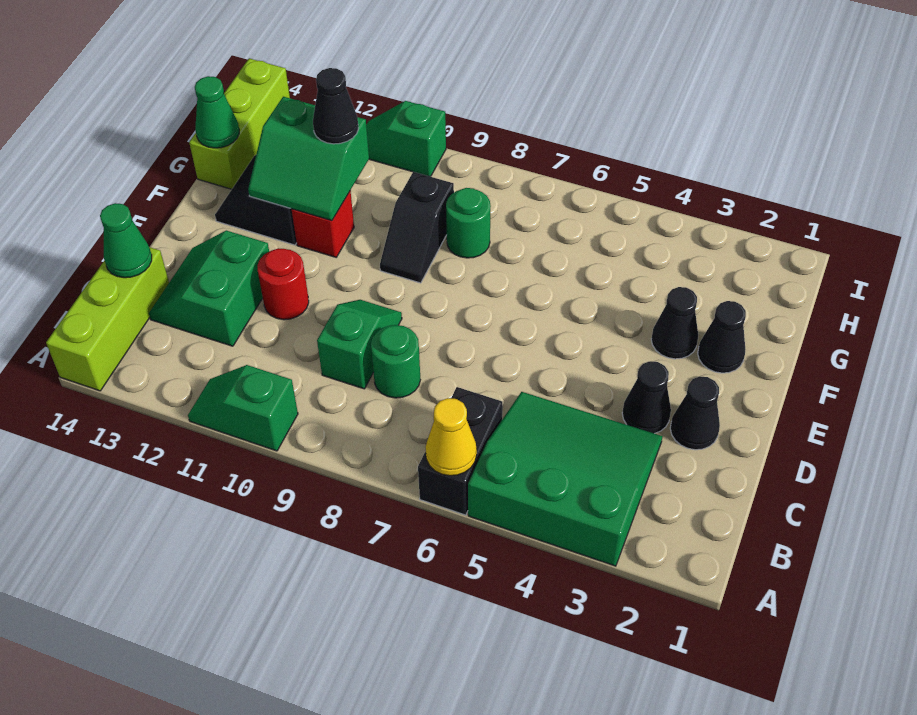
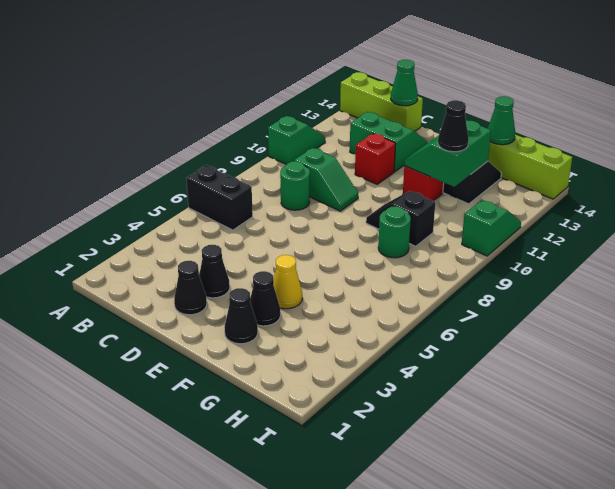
green 3x3 slope [468,392,663,566] -> none
yellow 1x1 cone [425,398,477,476] -> yellow 1x1 cone moved to [274,255,302,309]
red 1x1 round brick [257,248,309,320] -> red 1x1 brick [355,134,396,184]

